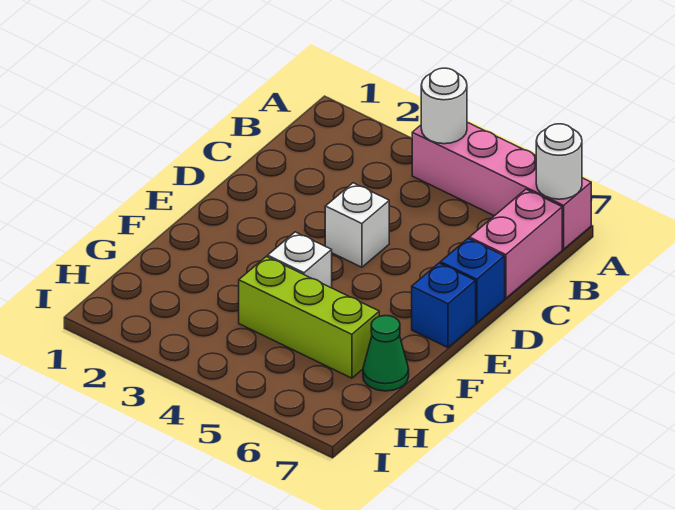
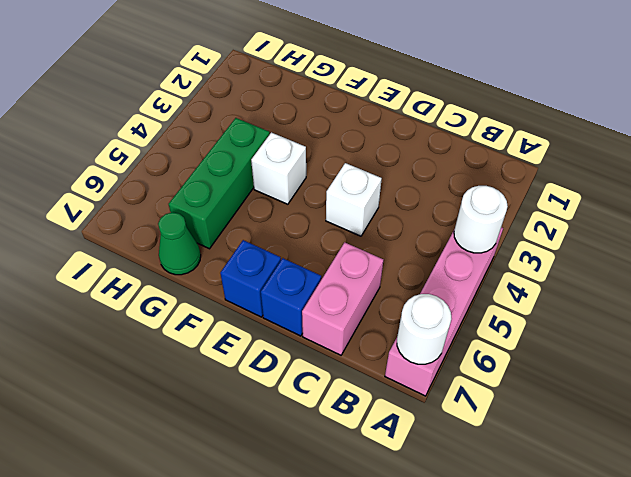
pink 1x2 brick [469,189,562,298] -> pink 1x2 brick turned to [302,242,383,355]
lime 1x3 brick [239,257,379,378] -> green 1x3 brick [169,118,270,249]

